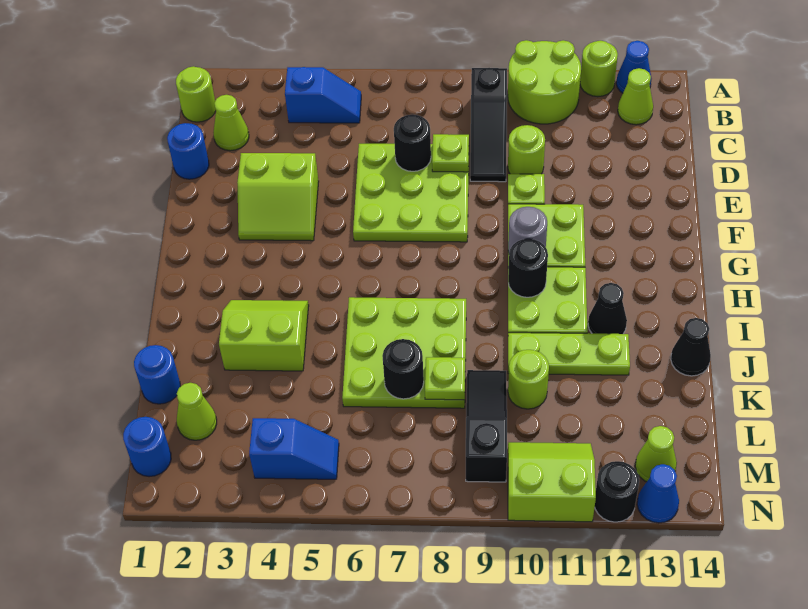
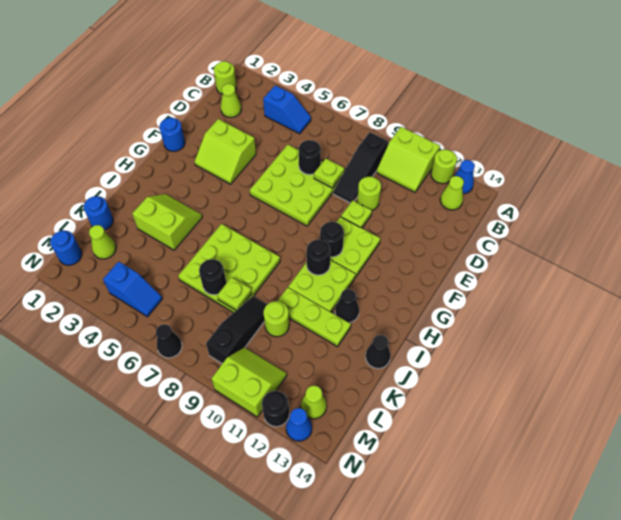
lime 2x2 round brick [508,40,581,124] -> lime 2x2 slope [376,127,440,192]
blue 1x1 round brick [167,123,209,179] -> blue 1x1 round brick moved to [159,118,185,151]
grey 1x1 round brick [508,207,547,253] -> black 1x1 round brick [320,222,344,257]
none -> black 1x1 cone [156,324,182,358]

